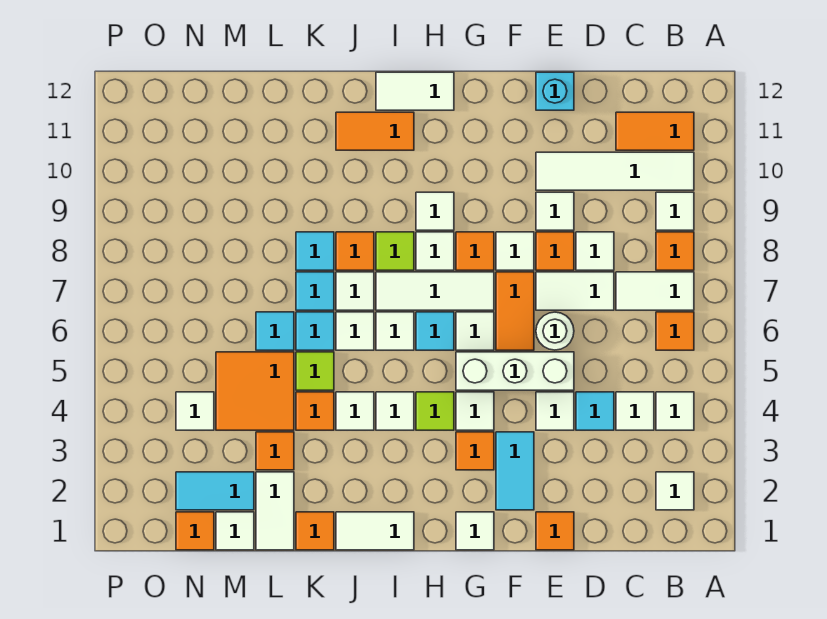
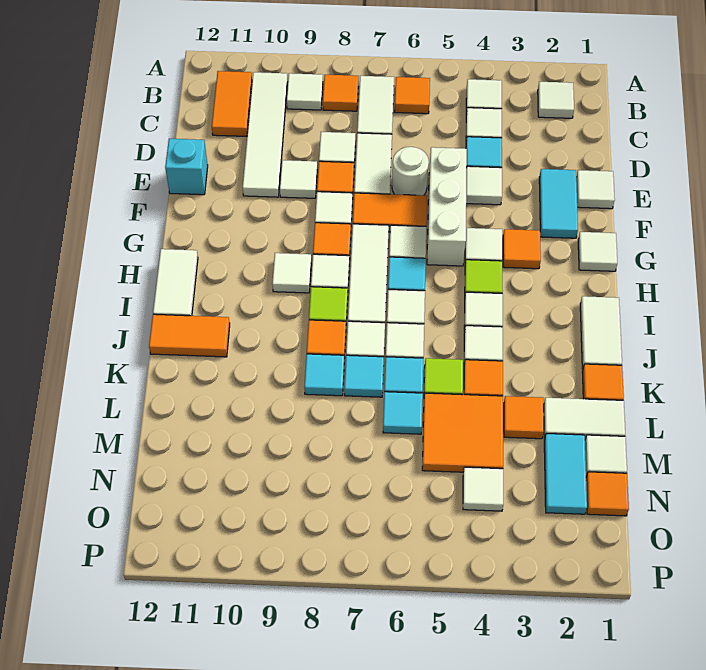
orange 1x1 tile [536,512,574,550] -> white 1x1 tile [576,170,615,209]
cyan 1x2 tile [496,432,534,510] -> cyan 1x2 tile turned to [539,169,578,238]
orange 1x2 tile [336,112,414,150] -> orange 1x2 tile turned to [149,314,230,357]

